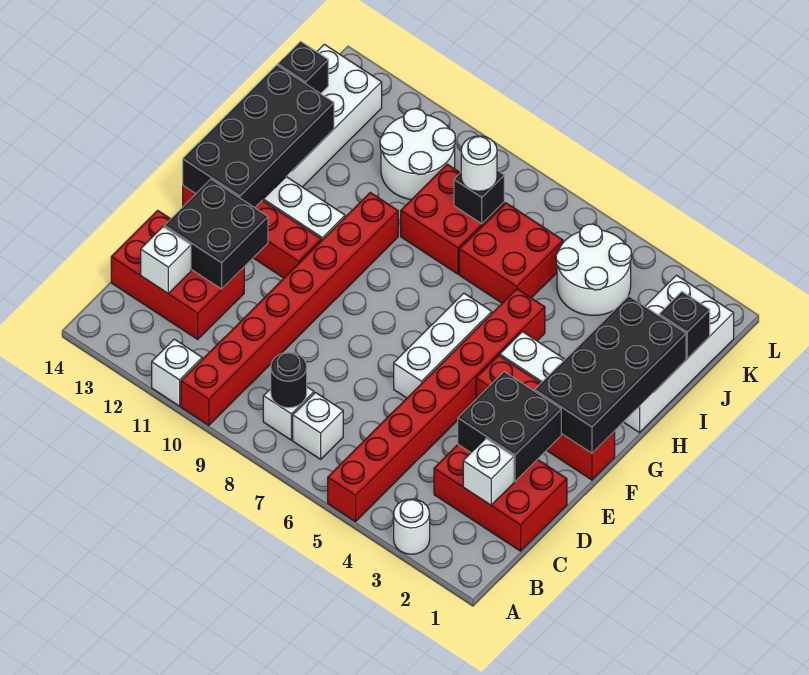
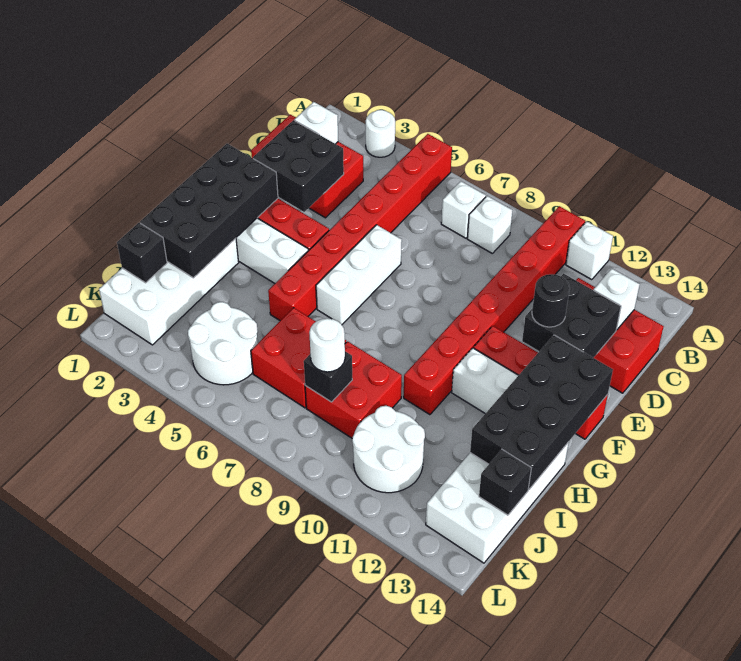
black 1x1 round brick [271,352,307,408] -> black 1x1 round brick moved to [532,274,570,327]

